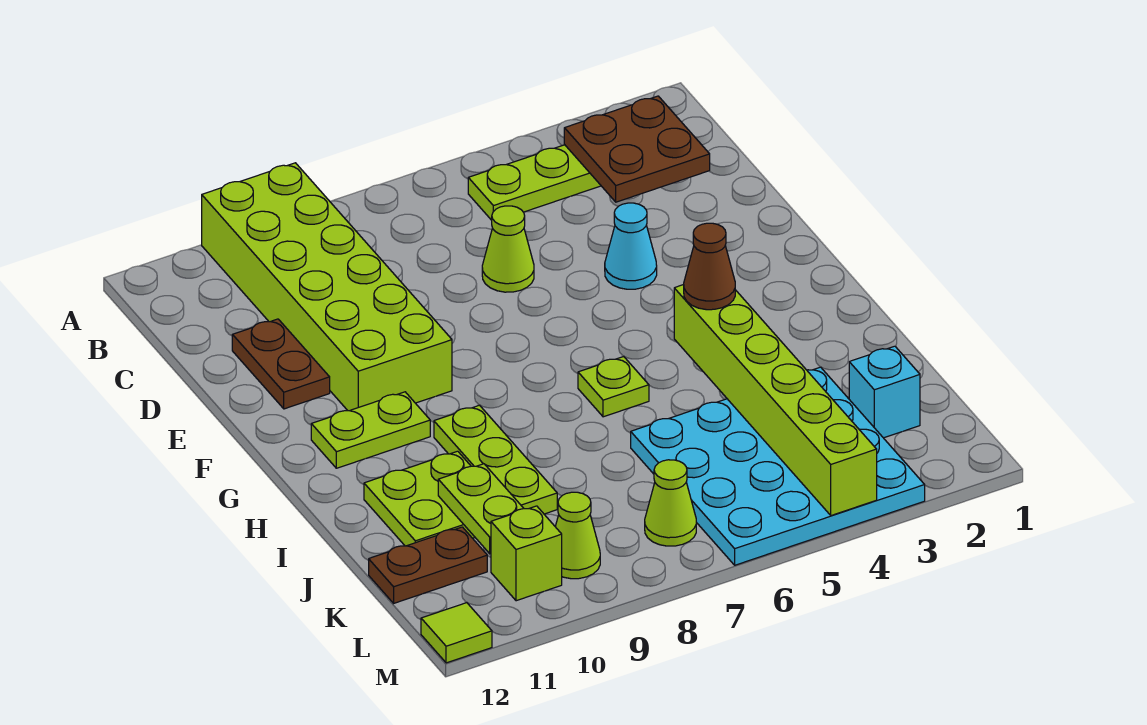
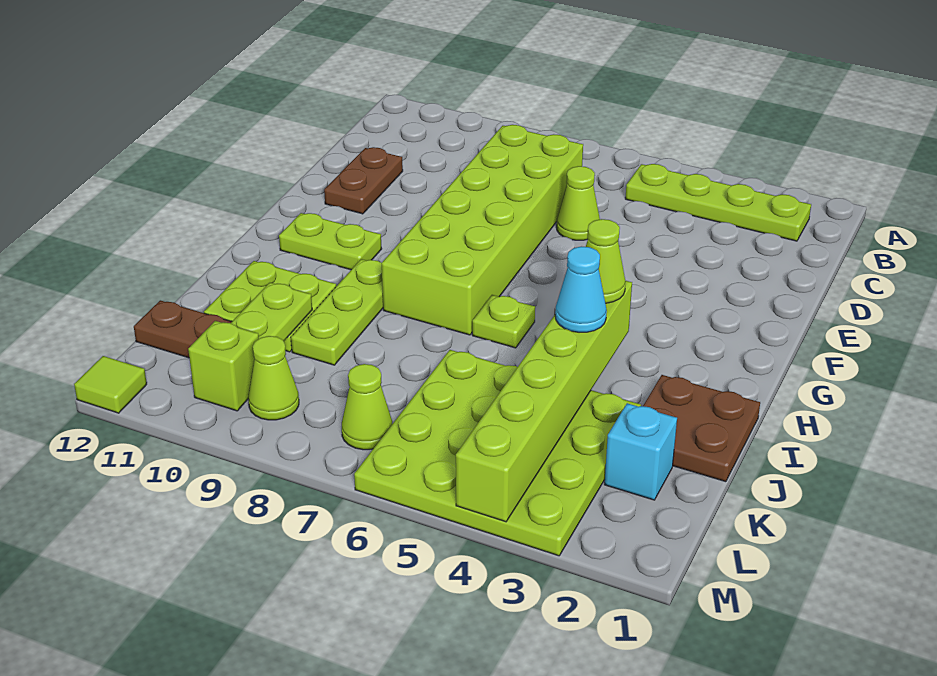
lime 2x6 brick [202,163,452,411] -> lime 2x6 brick moved to [382,125,583,335]
brown 2x2 plate [564,96,710,202] -> brown 2x2 plate moved to [643,375,760,482]
cyan 1x1 cone [605,203,657,289] -> cyan 1x1 cone moved to [555,246,607,332]
brown 1x1 cone [684,223,735,310] -> lime 1x1 cone [586,219,626,303]
cyan 4x4 plate [631,367,925,565] -> lime 4x4 plate [354,350,641,556]

